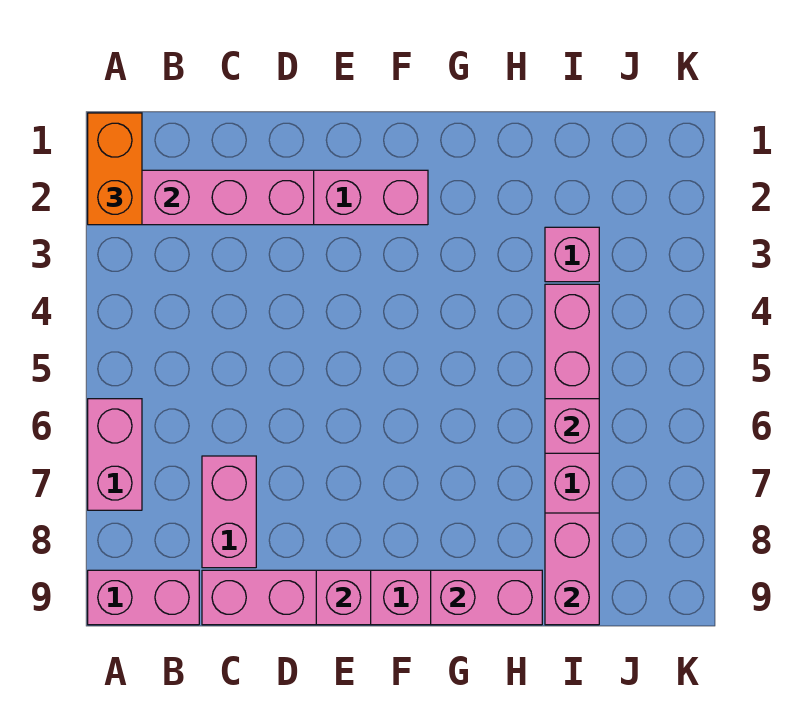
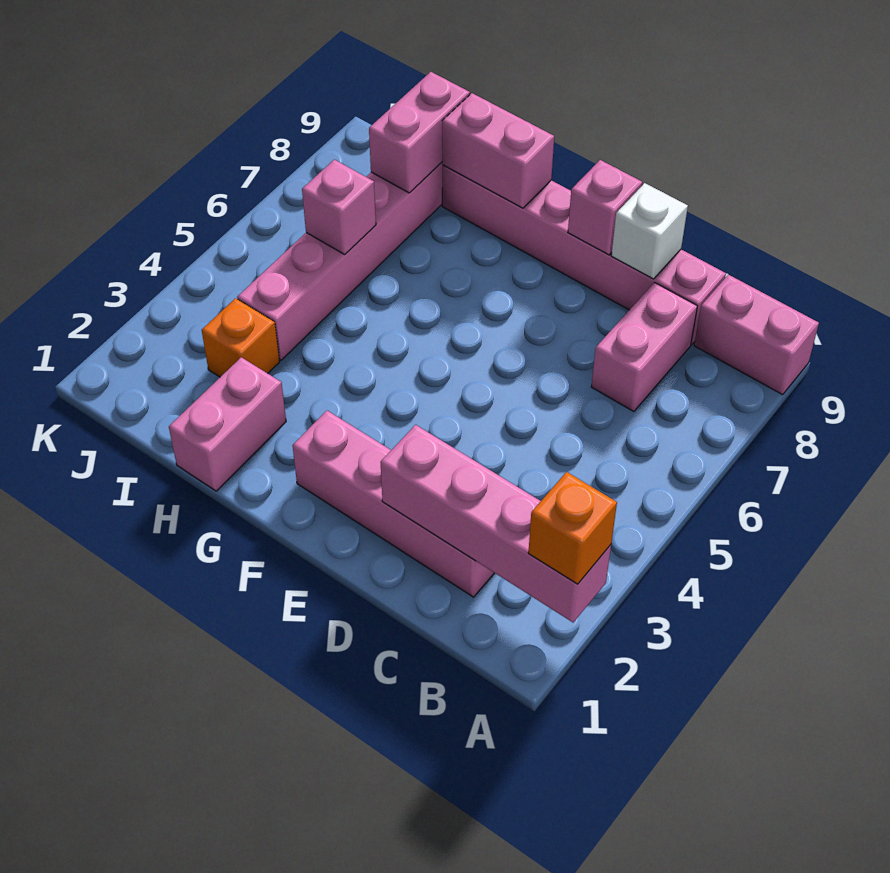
orange 1x2 brick [88,113,142,225] -> orange 1x1 brick [528,472,617,584]
pink 1x2 brick [88,399,142,510] -> pink 1x2 brick moved to [169,357,286,491]
none -> white 1x1 brick [611,183,688,279]
pink 1x1 brick [545,227,599,282] -> orange 1x1 brick [202,298,280,377]

